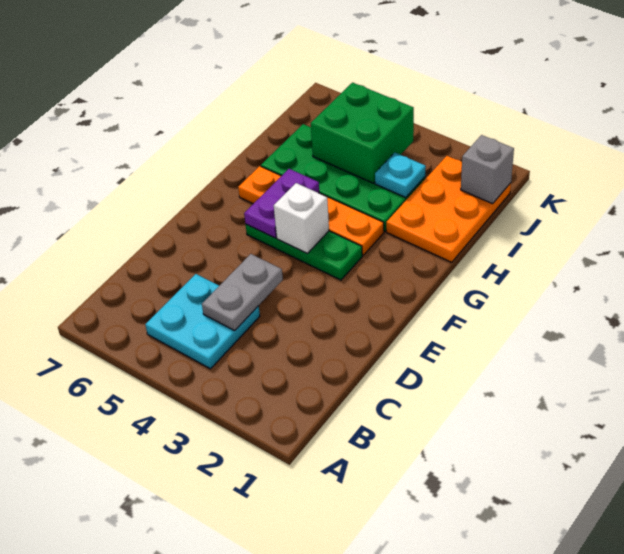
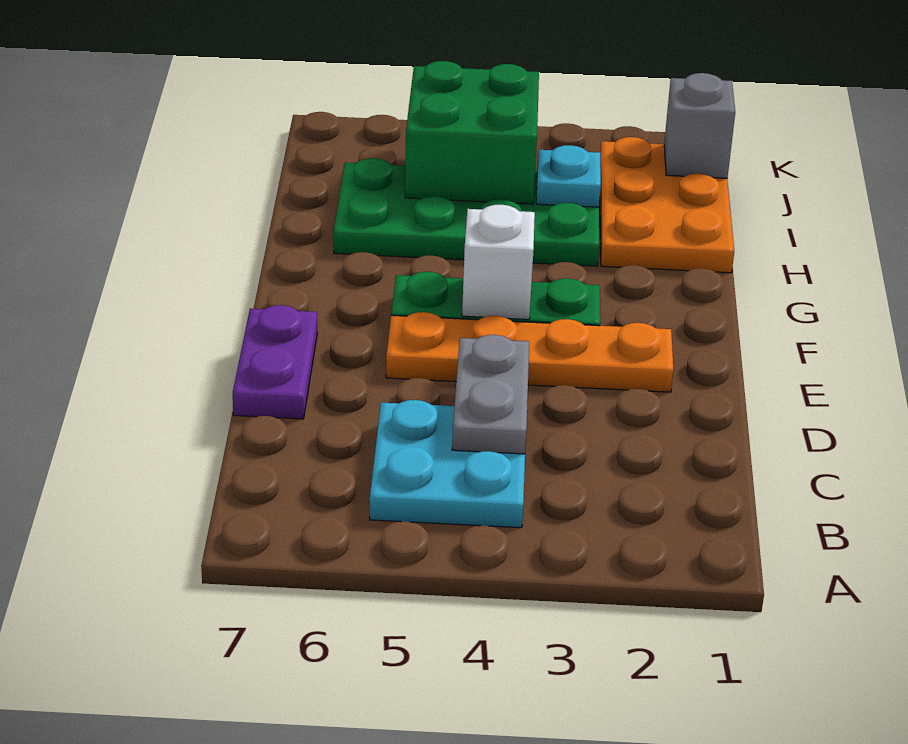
purple 1x2 plate [244,169,319,238] -> purple 1x2 plate moved to [233,305,317,419]
orange 1x4 plate [238,166,384,255] -> orange 1x4 plate moved to [386,312,674,392]

